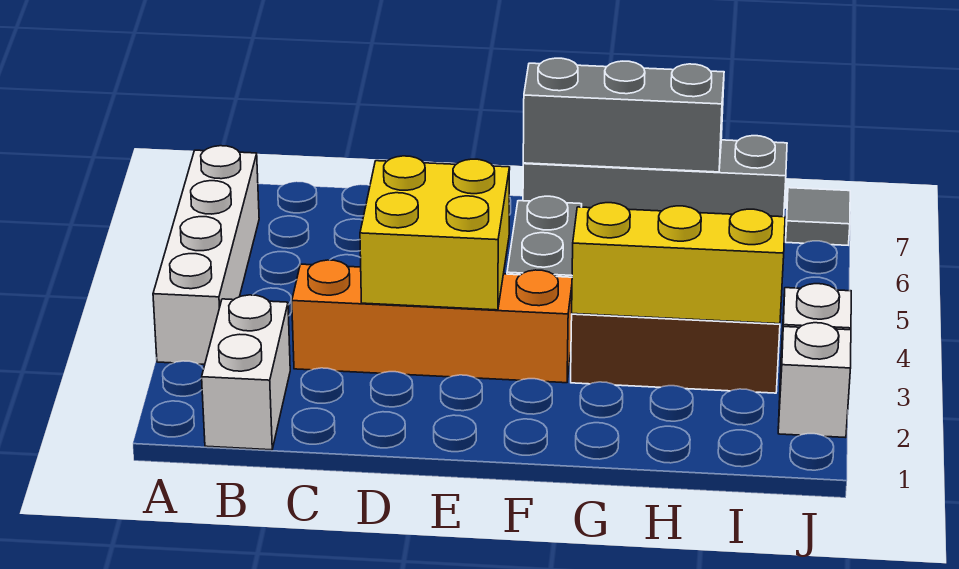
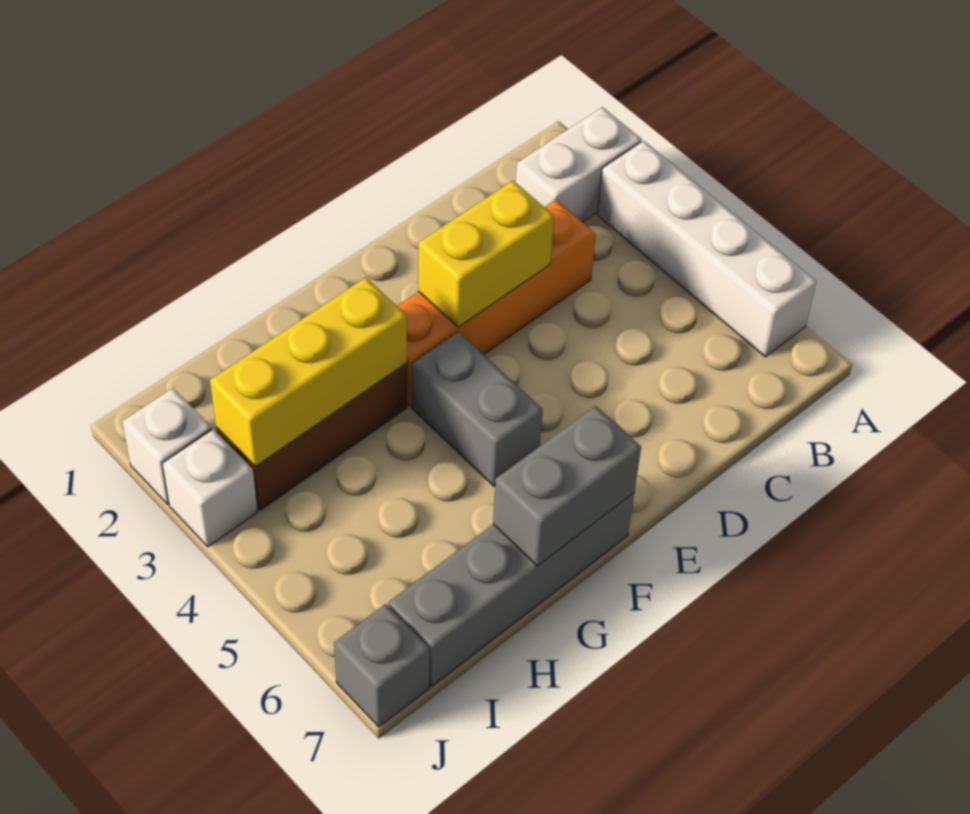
white 1x2 brick [202,295,290,450] -> white 1x2 brick turned to [516,107,642,222]
yellow 2x2 brick [360,156,510,310] -> yellow 1x2 brick [418,181,554,327]
grey 1x3 brick [523,58,724,172] -> grey 1x2 brick [493,406,641,566]
grey 1x1 tile [786,188,850,245] -> grey 1x1 brick [334,604,430,727]

